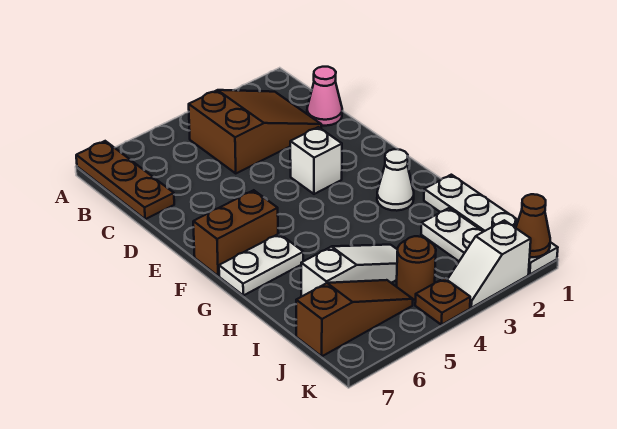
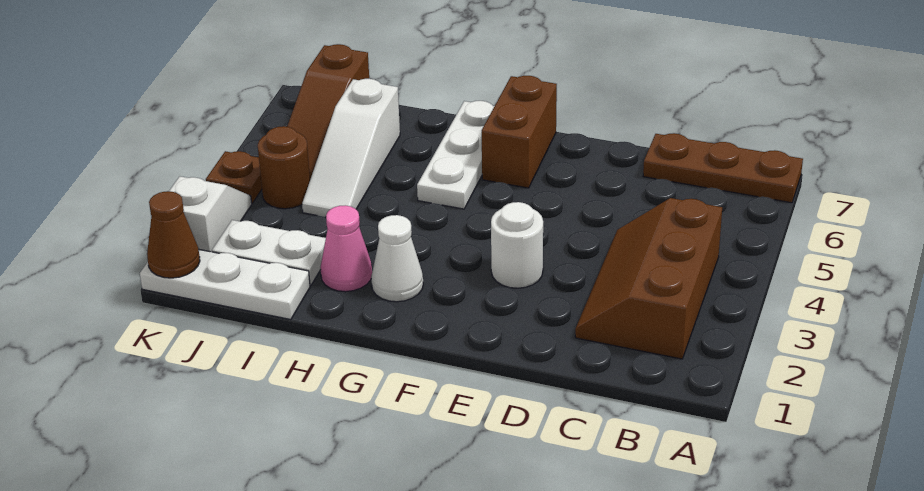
brown 2x3 slope [189,90,321,173] -> brown 2x3 slope turned to [575,198,722,359]
pink 1x1 cone [307,67,342,126] -> pink 1x1 cone moved to [320,205,372,292]
white 1x1 brick [290,127,342,194] -> white 1x1 round brick [491,202,543,288]
white 1x2 plate [219,234,303,295] -> white 1x3 plate [417,101,495,209]
white 1x4 plate [424,175,558,274] -> white 1x3 plate [140,250,310,320]

